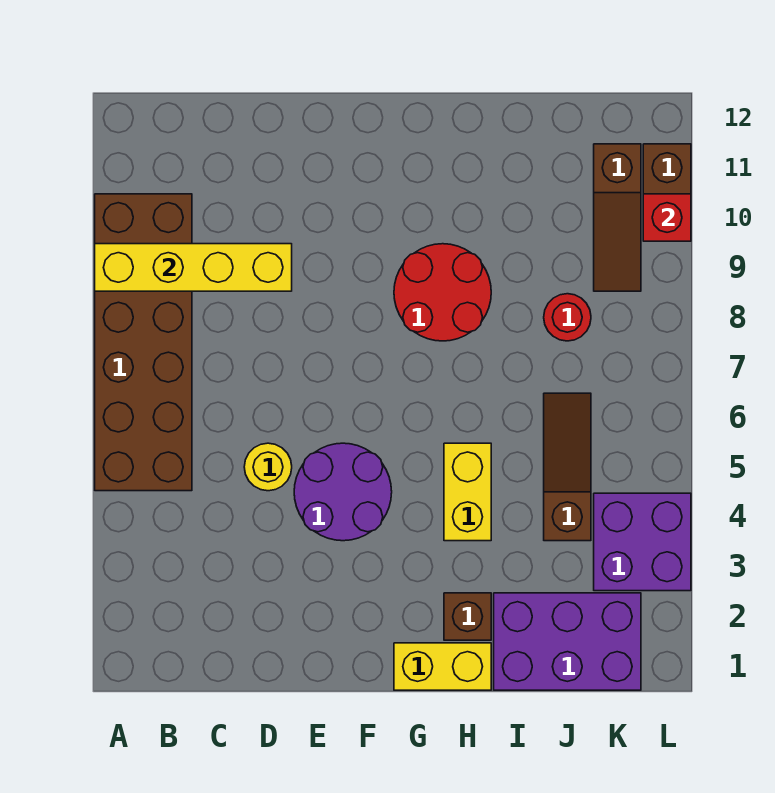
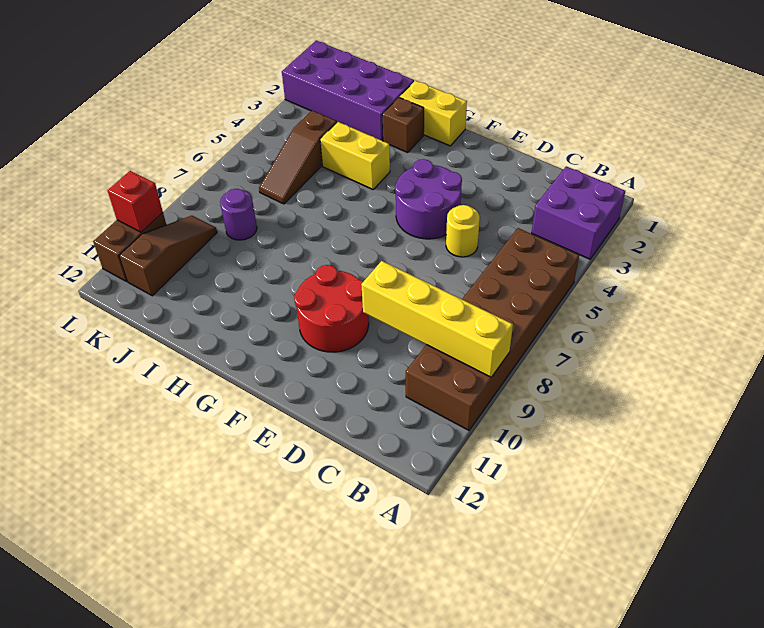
red 2x2 round brick [394,244,491,341] -> red 2x2 round brick moved to [294,265,369,352]
yellow 1x2 brick [444,443,491,541] -> yellow 1x2 brick turned to [320,122,390,189]
purple 2x3 brick [494,593,641,690] -> purple 2x4 brick [282,41,414,141]
red 1x1 round brick [544,294,591,341] -> purple 1x1 round brick [220,189,257,240]
purple 2x2 brick [594,493,691,591] -> purple 2x2 brick moved to [532,166,625,259]

